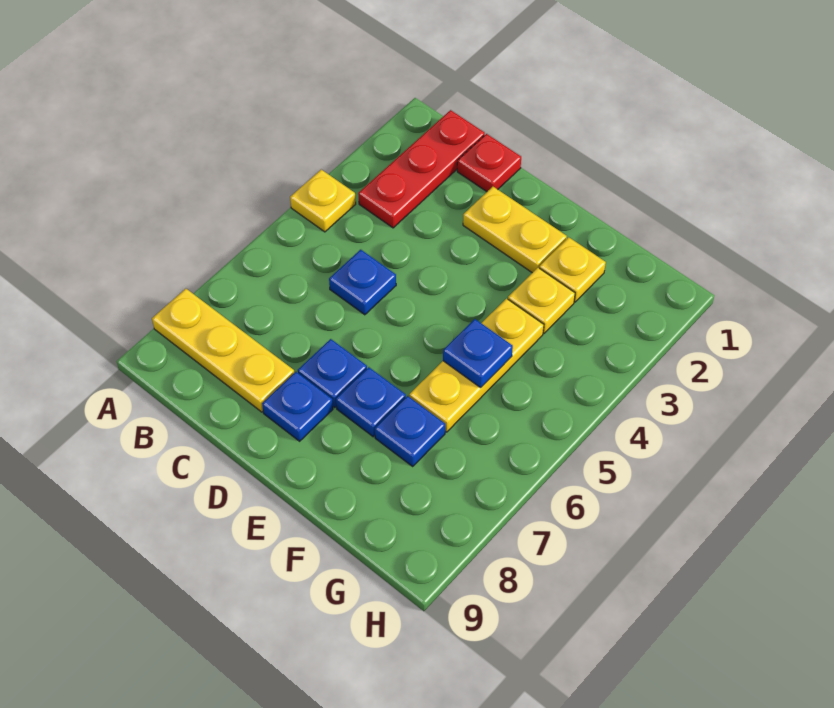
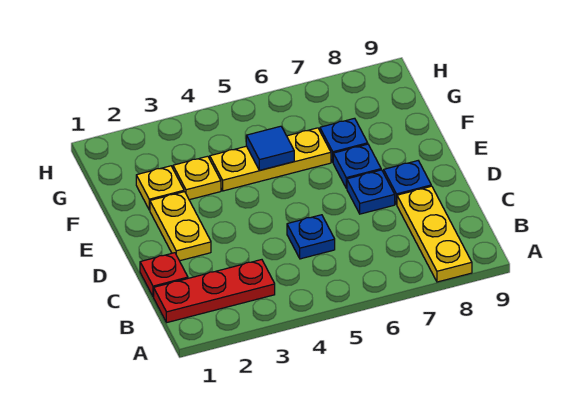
yellow 1x1 plate [290,170,356,232] -> none
blue 1x1 plate [443,319,513,388] -> blue 1x1 tile [246,126,294,170]

